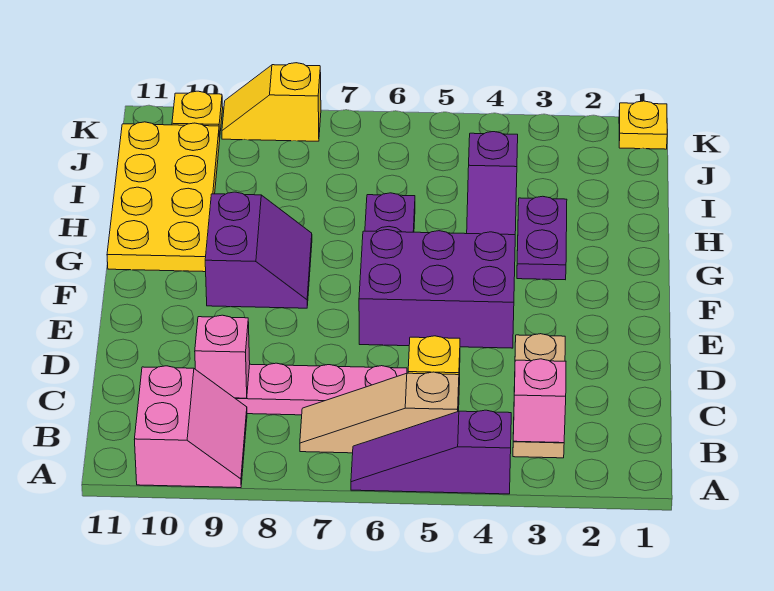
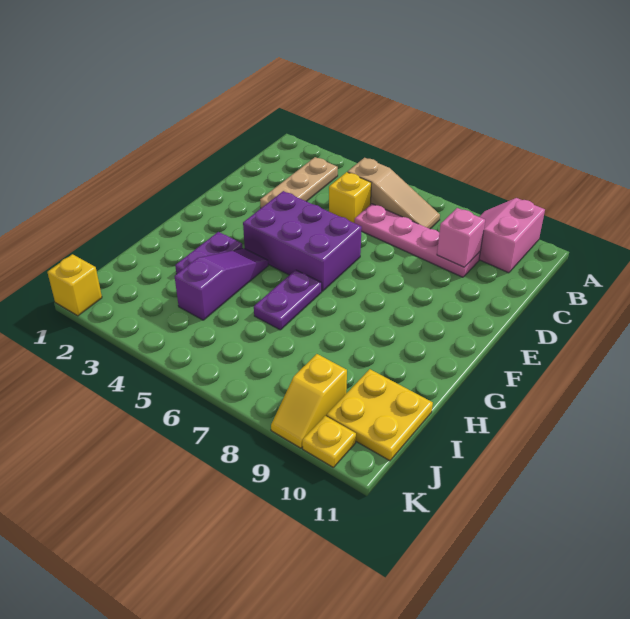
purple 1x3 slope [351,410,511,494] -> none
pink 1x1 brick [513,359,566,443] -> none
purple 2x2 slope [205,192,312,308] -> none
yellow 2x4 plate [107,122,220,272] -> yellow 2x2 plate [326,369,433,461]
yellow 1x1 plate [619,101,667,149] -> yellow 1x1 brick [47,254,102,316]
yellow 1x2 slope [222,63,321,141] -> yellow 1x2 slope turned to [271,354,347,448]

